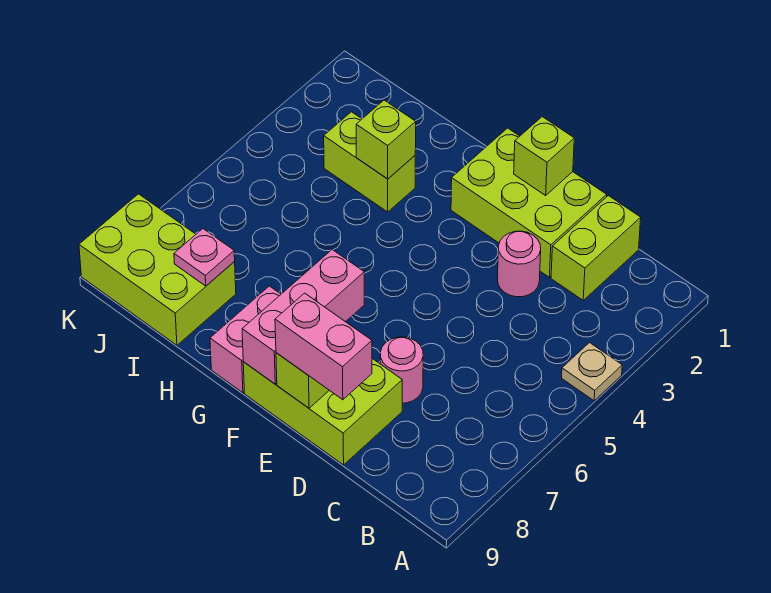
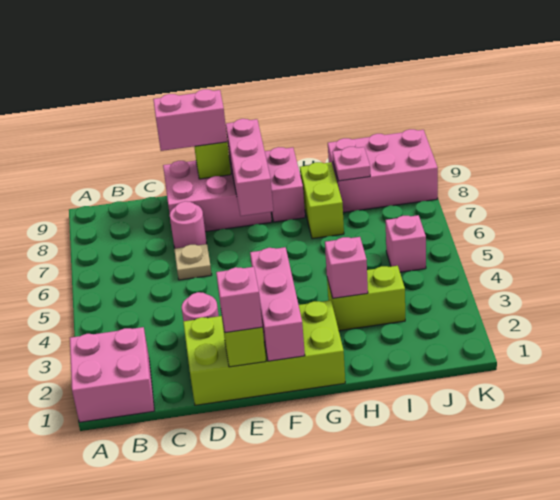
none -> pink 2x2 brick [70,327,154,422]
tan 1x1 plate [562,343,622,401] -> tan 1x1 plate moved to [174,244,212,280]
lime 1x2 brick [551,196,641,300] -> lime 1x2 brick moved to [300,162,344,239]
lime 2x3 brick [451,128,607,277] -> lime 2x4 brick [183,300,345,405]
lime 2x3 brick [243,359,402,465] -> pink 2x3 brick [163,158,272,232]
none -> pink 1x1 brick [216,267,262,333]
none -> pink 1x3 brick [250,247,305,361]
lime 1x1 brick [356,100,416,179] -> pink 1x1 brick [325,237,368,298]
lime 2x3 brick [79,194,236,345] -> pink 2x3 brick [328,129,438,212]
none -> pink 1x1 brick [386,215,426,272]

